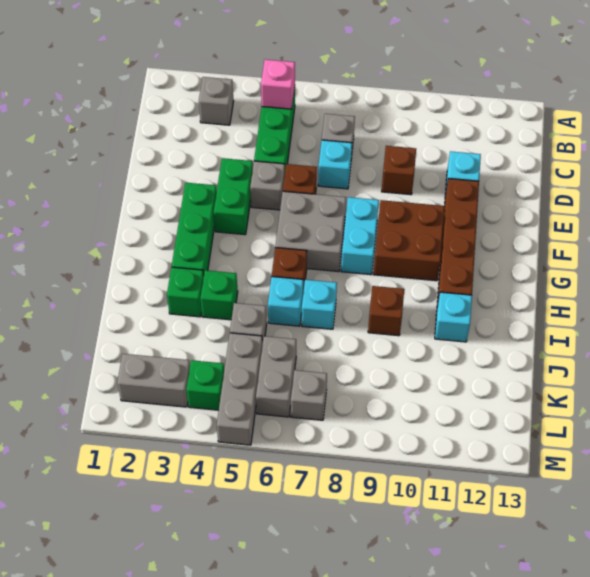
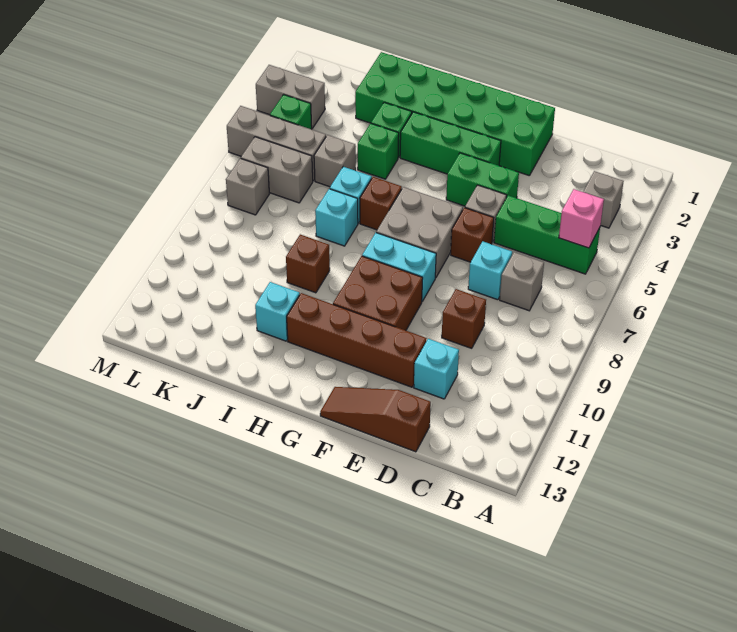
none -> brown 1x3 slope [320,387,431,452]
none -> green 2x6 brick [355,52,555,176]
grey 1x2 brick [117,354,190,407] -> grey 1x2 brick turned to [256,65,325,128]

